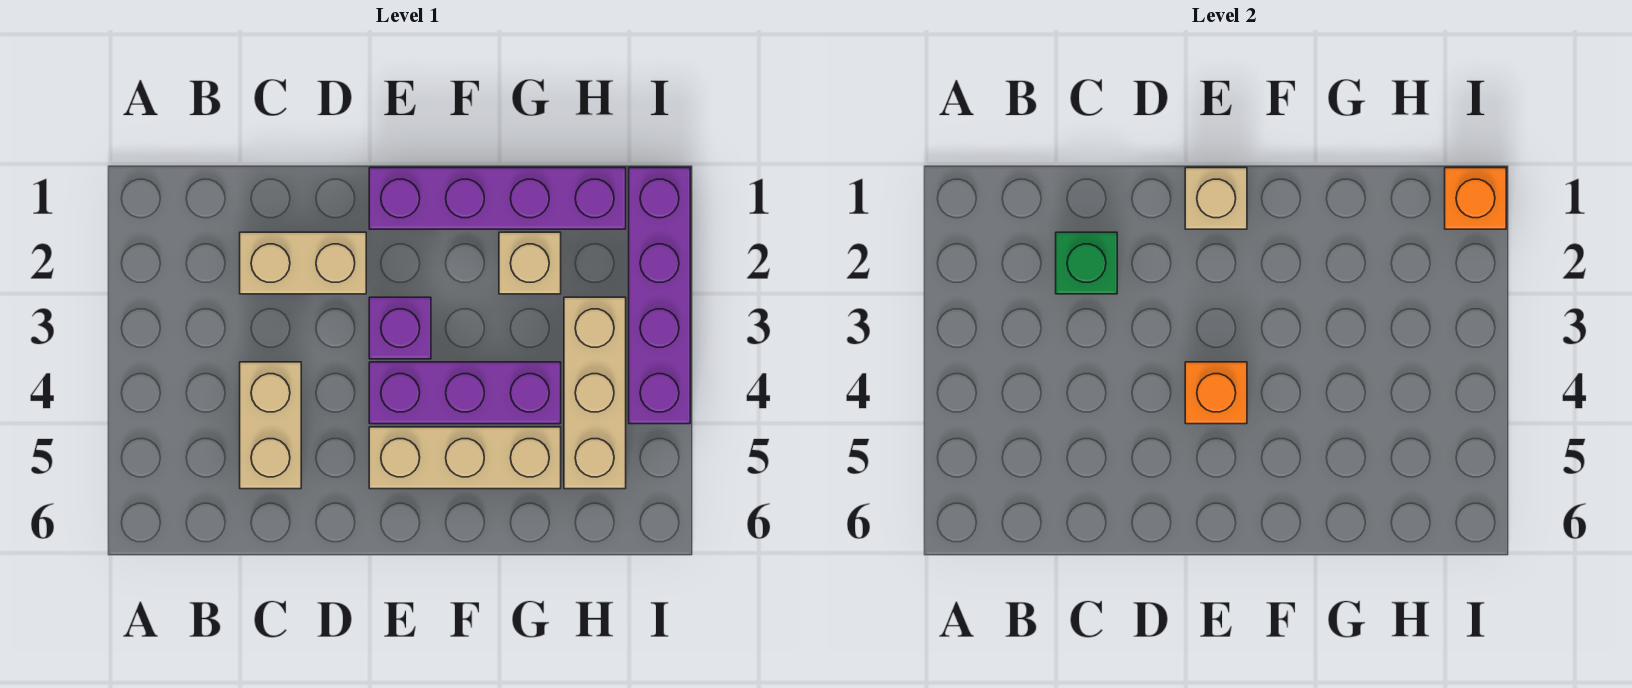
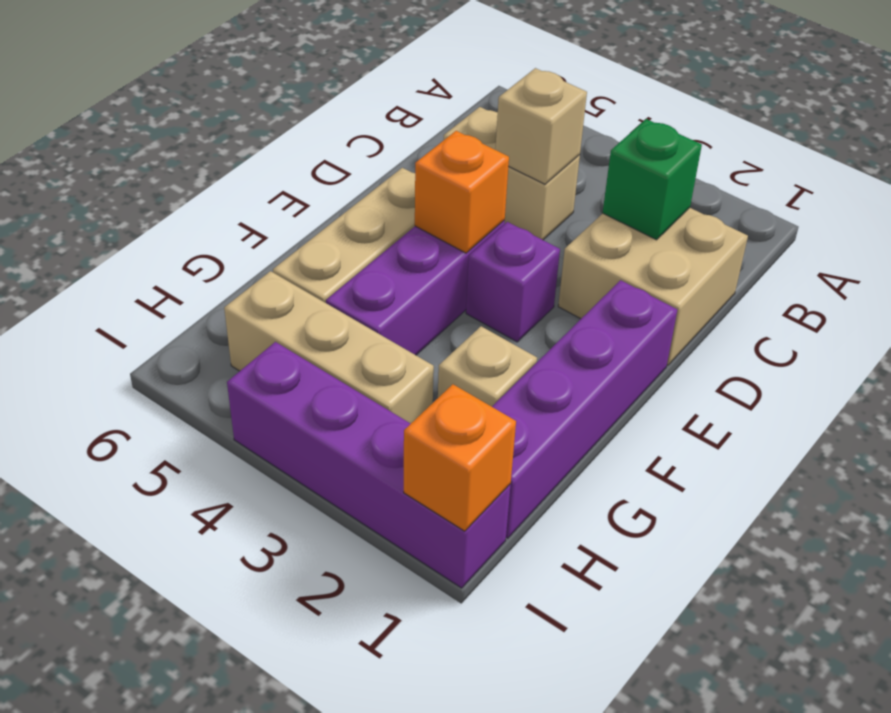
tan 1x2 brick [240,232,366,294] -> tan 2x2 brick [558,208,748,365]
tan 1x1 brick [1185,168,1247,229] -> tan 1x1 brick moved to [495,68,587,184]

